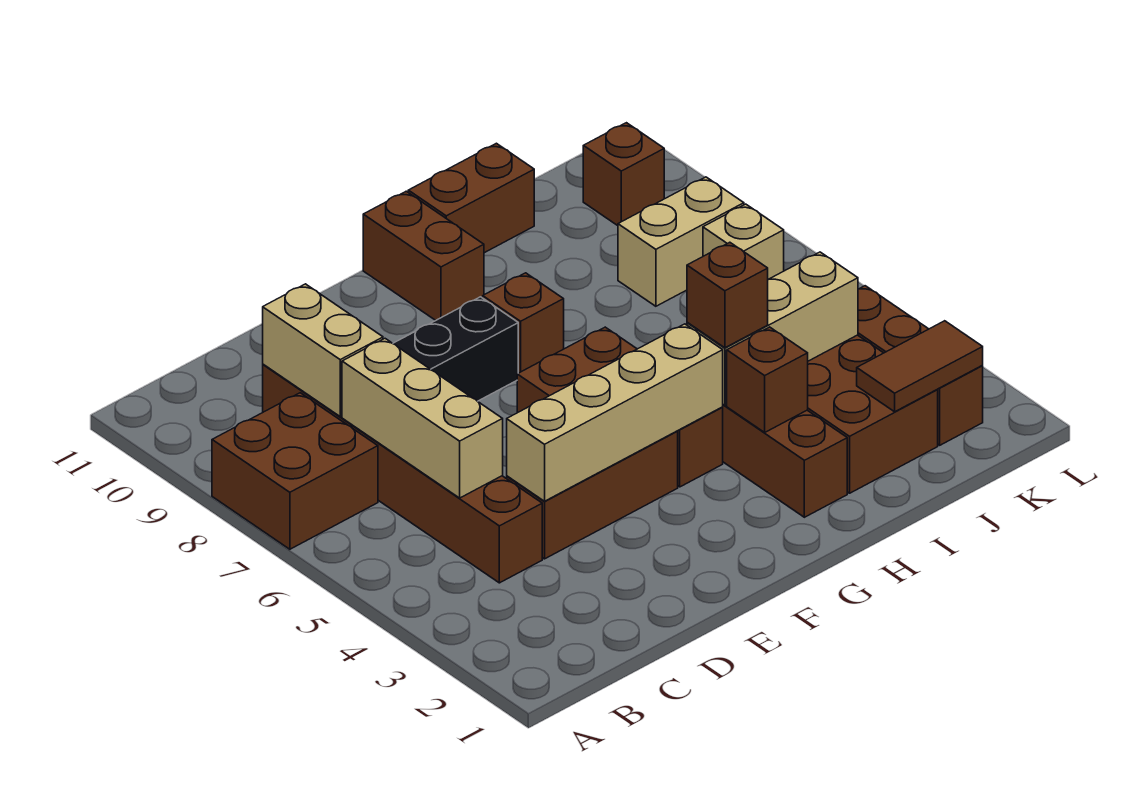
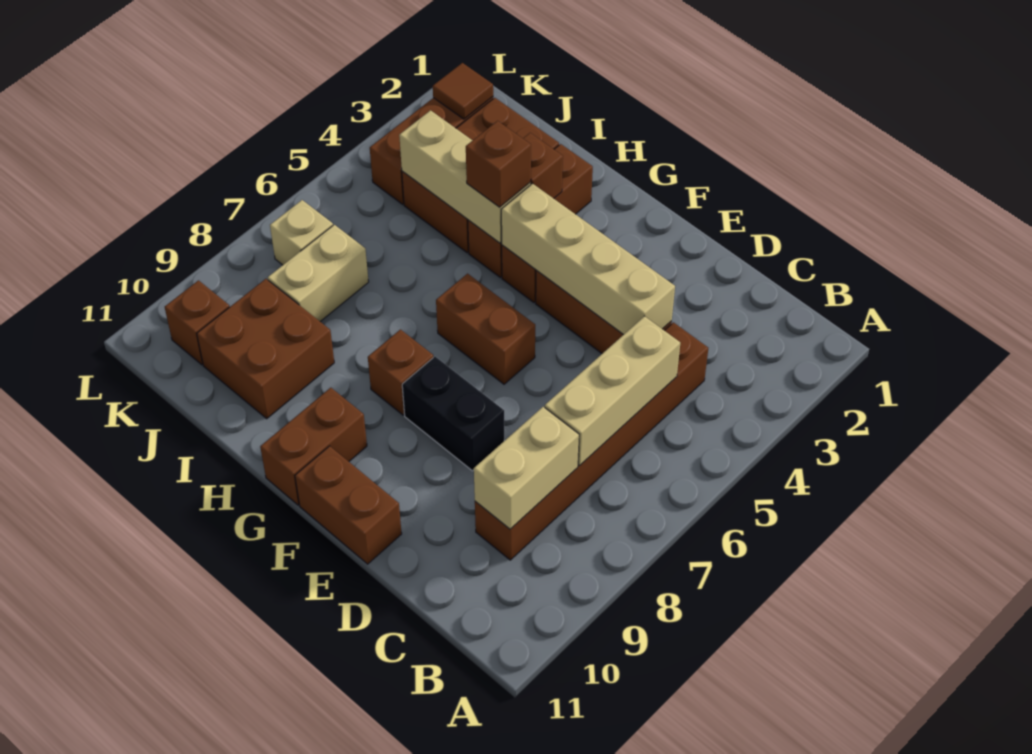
brown 2x2 brick [212,393,378,549] -> brown 2x2 brick moved to [197,279,334,419]
brown 1x2 brick [408,143,534,253] -> brown 1x2 brick moved to [295,446,402,564]
brown 1x2 tile [857,321,983,412] -> brown 1x1 tile [433,63,493,119]
tan 1x2 brick [618,177,744,306] -> tan 1x2 brick turned to [268,225,369,321]

